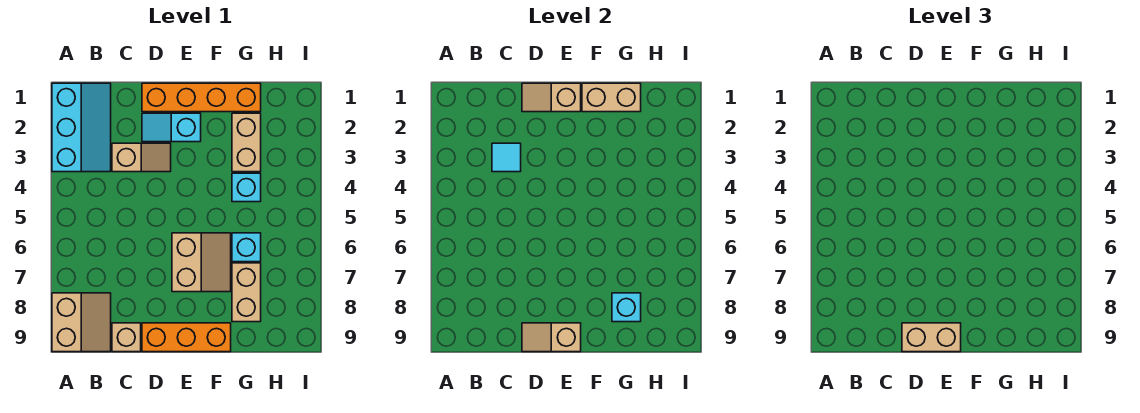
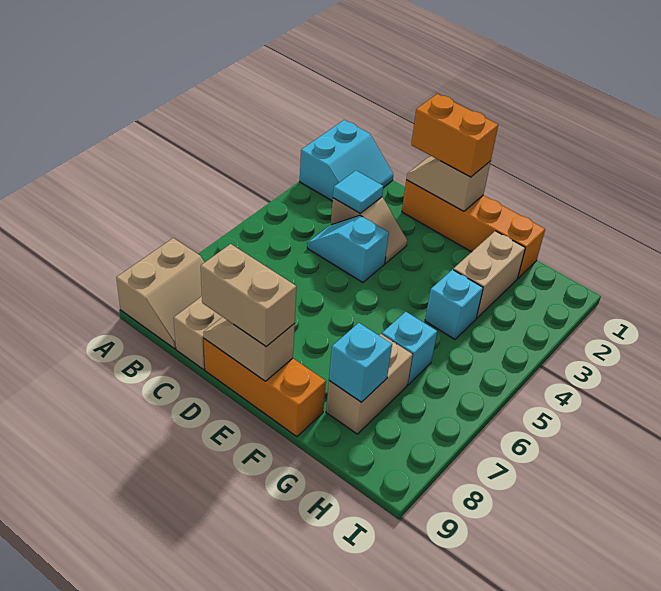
cyan 2x3 slope [52,83,111,172] -> cyan 2x2 slope [300,120,393,201]
none -> orange 1x2 brick [411,94,498,177]
cyan 1x2 slope [142,113,201,142] -> cyan 1x2 slope moved to [307,216,389,283]
tan 2x2 slope [172,233,231,292] -> none
tan 1x2 brick [582,83,641,112] -> none

